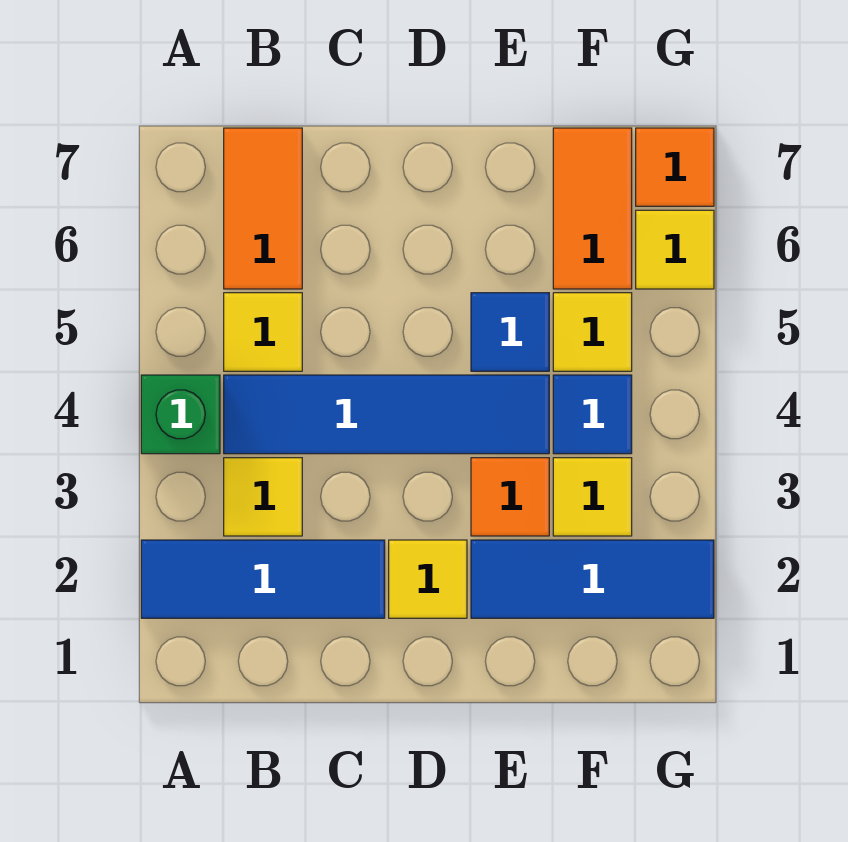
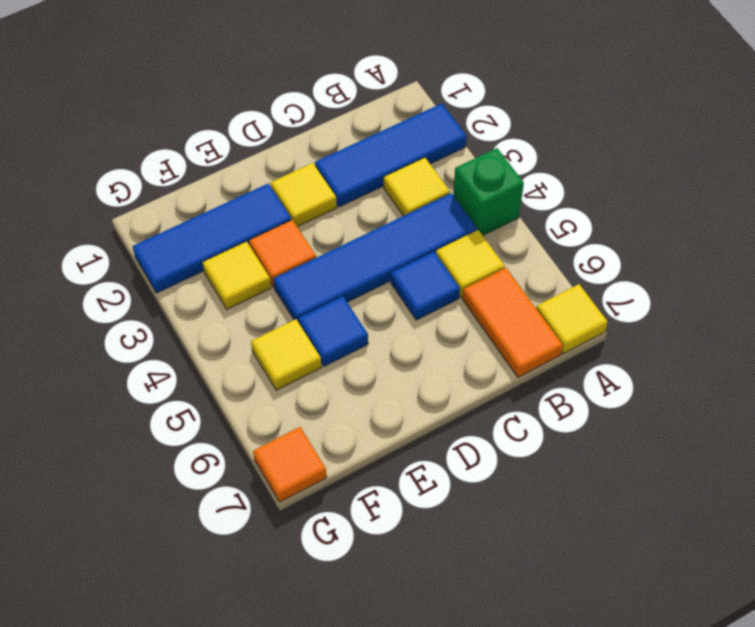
blue 1x1 tile [553,375,632,454] -> blue 1x1 tile moved to [391,252,460,320]
orange 1x2 tile [553,128,632,289] -> none
yellow 1x1 tile [636,210,714,289] -> yellow 1x1 tile moved to [536,284,608,354]

